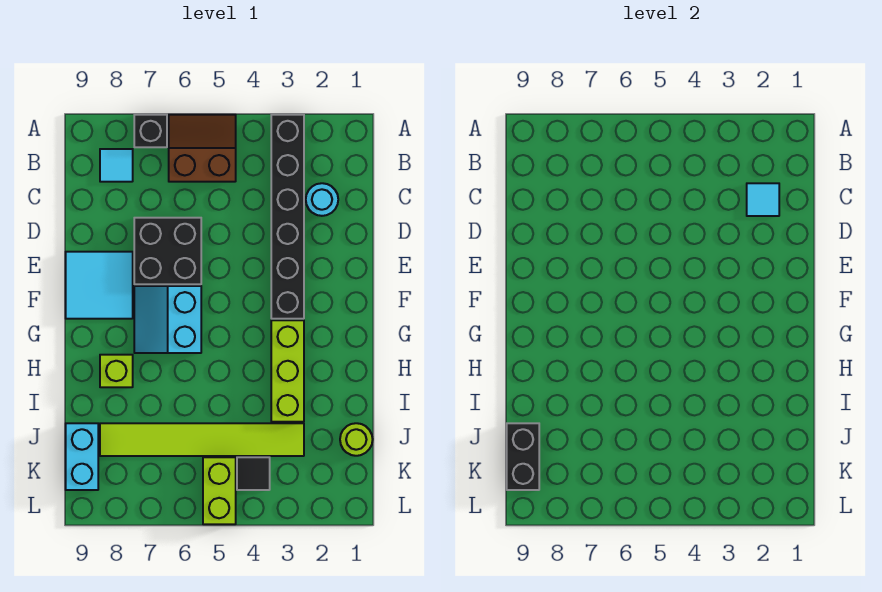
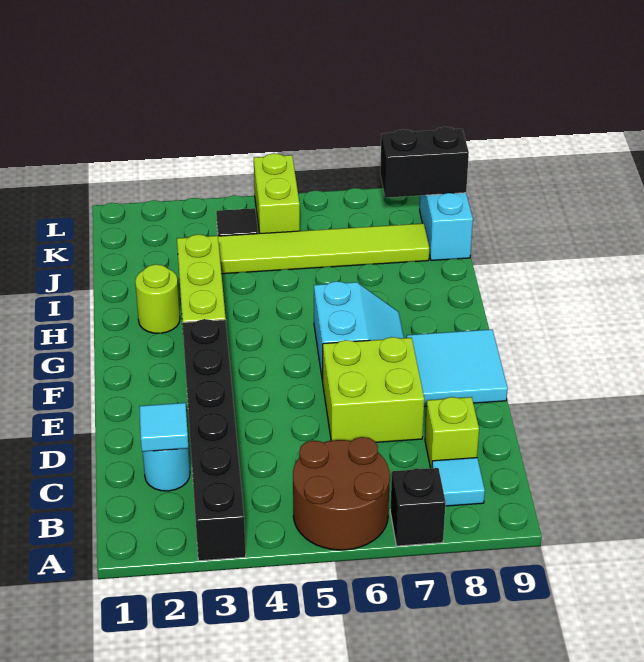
brown 2x2 slope [169,115,236,182] -> brown 2x2 round brick [293,437,390,550]
black 2x2 brick [134,218,201,284] -> lime 2x2 brick [323,337,424,442]
lime 1x1 brick [100,355,133,387] -> lime 1x1 brick moved to [425,397,479,468]
lime 1x1 round brick [340,423,373,456] -> lime 1x1 round brick moved to [135,264,180,333]
black 1x2 brick [507,423,539,490] -> black 1x2 brick turned to [380,127,469,198]

